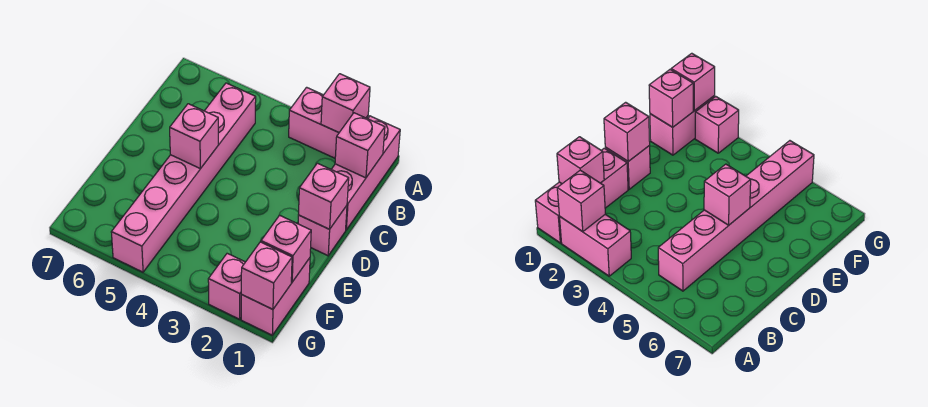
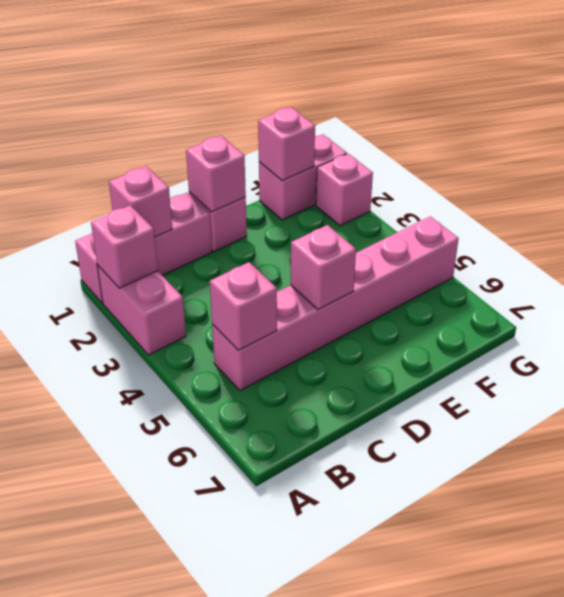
pink 1x1 brick [241,242,292,309] -> pink 1x1 brick moved to [210,262,277,350]

